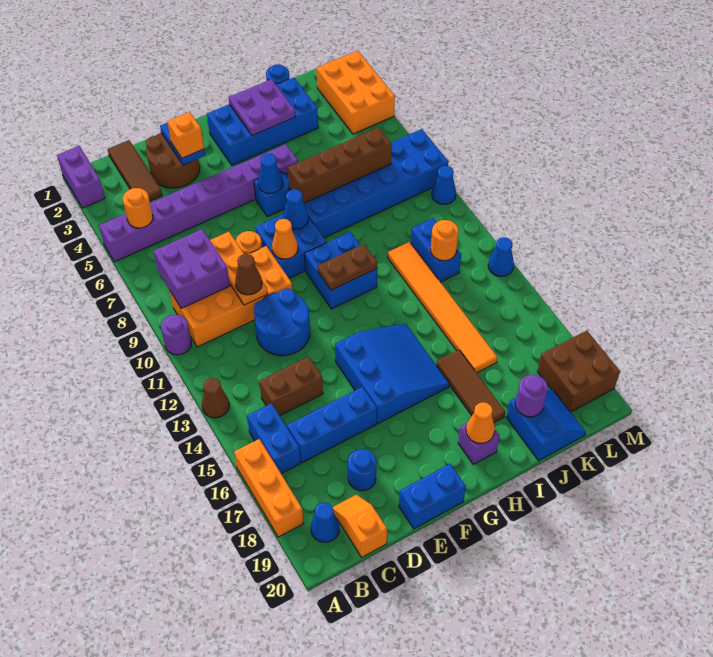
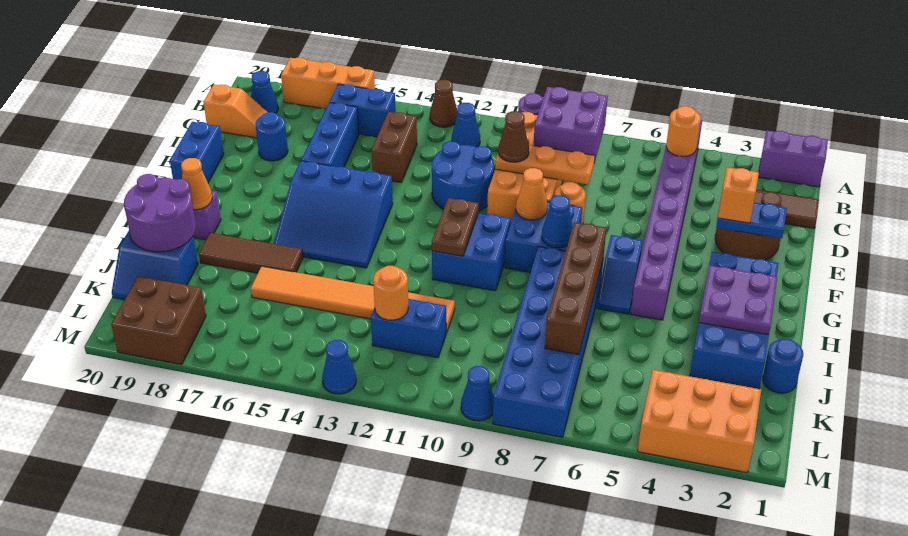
blue 1x1 cone [258,154,283,193] -> blue 1x1 cone moved to [452,103,480,147]
purple 1x1 round brick [515,375,548,417] -> purple 2x2 round brick [124,174,196,252]

